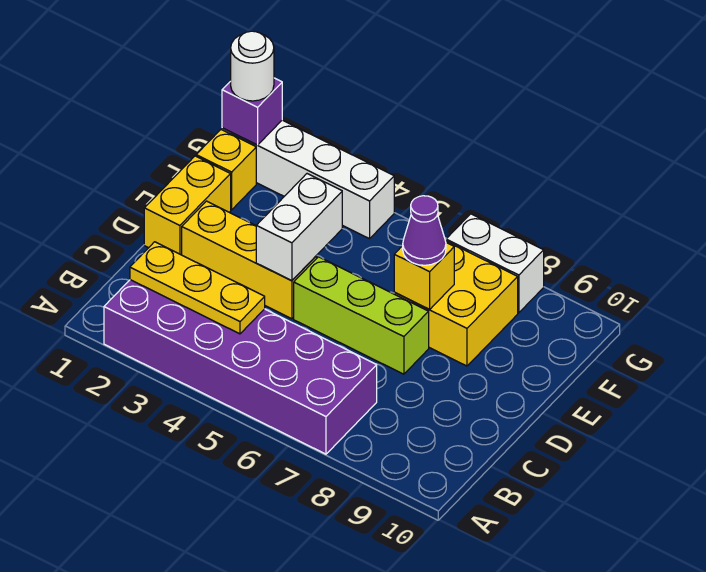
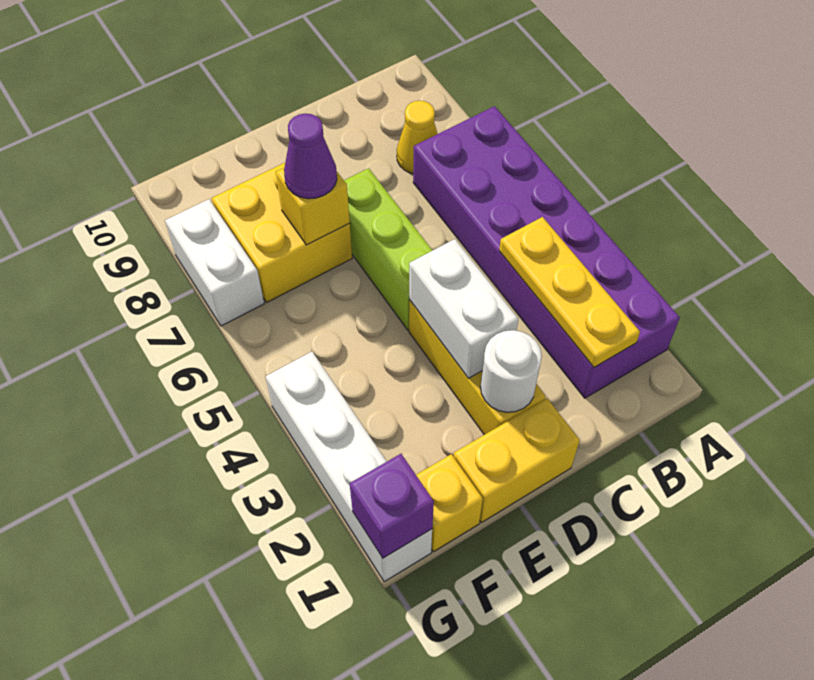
none -> yellow 1x1 cone [397,101,437,174]
white 1x2 brick [256,174,342,281] -> white 1x2 brick turned to [409,239,518,378]
white 1x1 round brick [231,31,274,101] -> white 1x1 round brick moved to [481,330,542,412]

